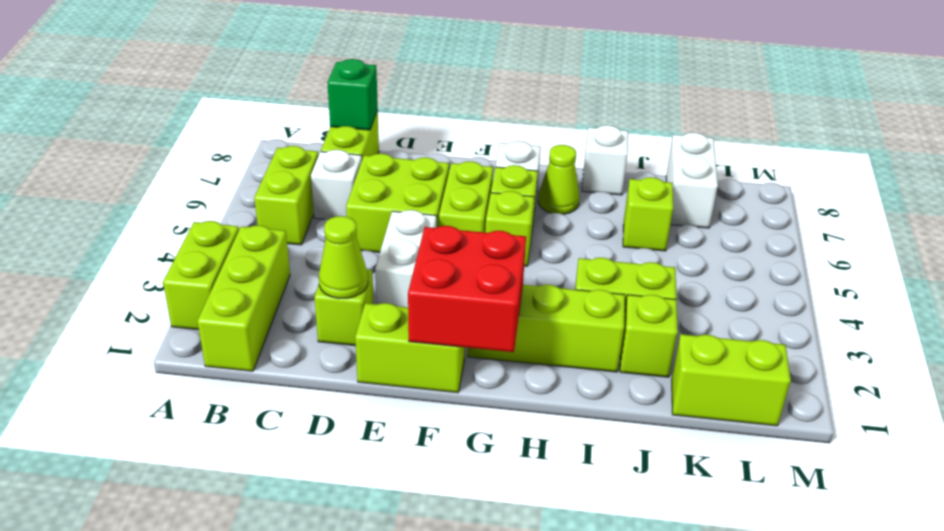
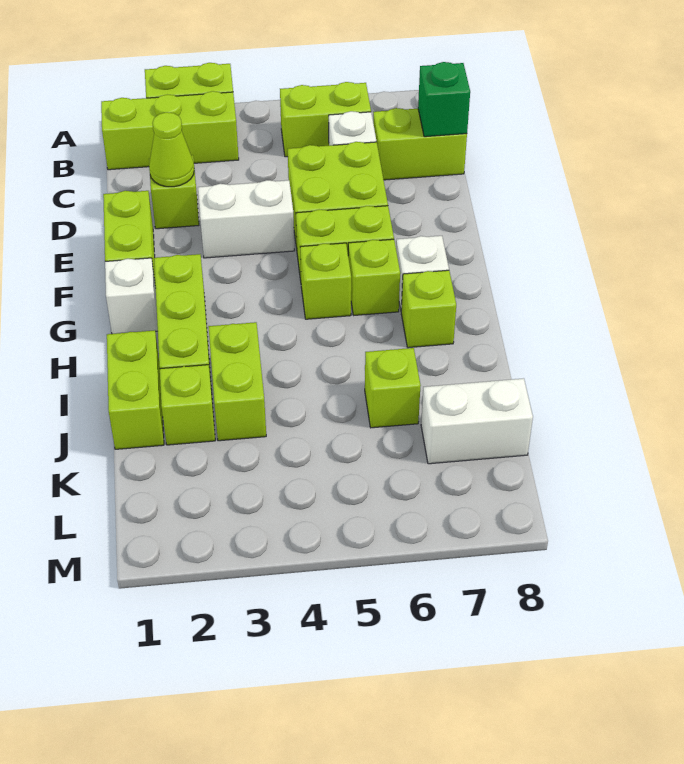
red 2x2 brick [408,226,526,352] -> none
lime 1x1 cone [538,145,580,214] -> lime 1x1 brick [401,270,456,348]
white 1x1 brick [582,125,628,195] -> white 1x1 brick moved to [105,258,158,334]
lime 1x2 brick [672,334,791,426] -> lime 1x2 brick moved to [107,330,164,449]

